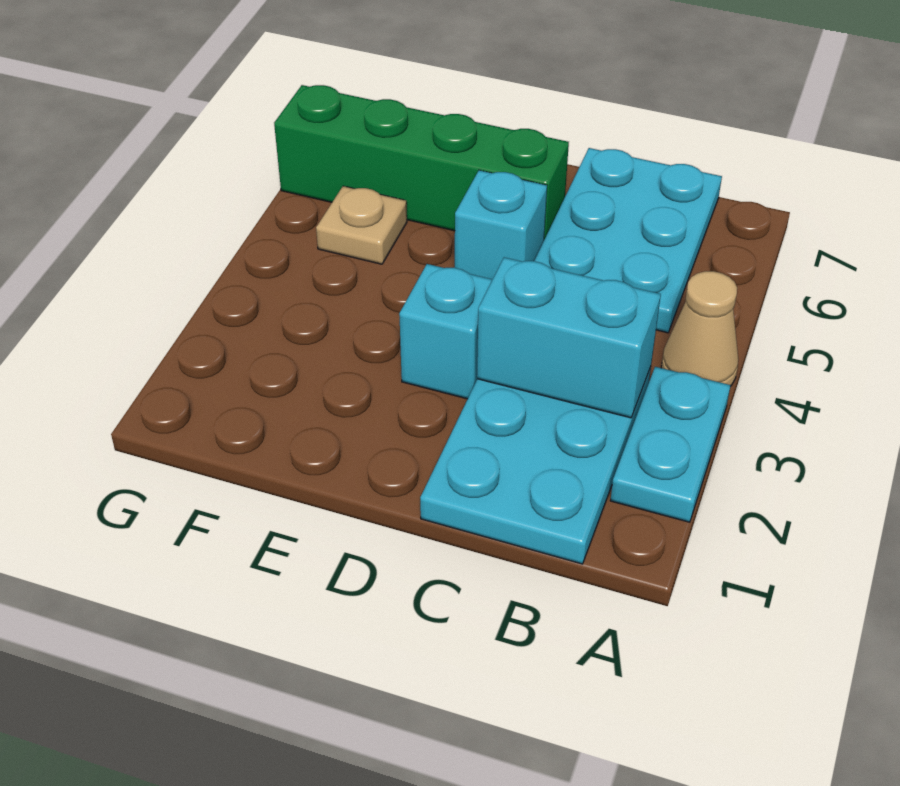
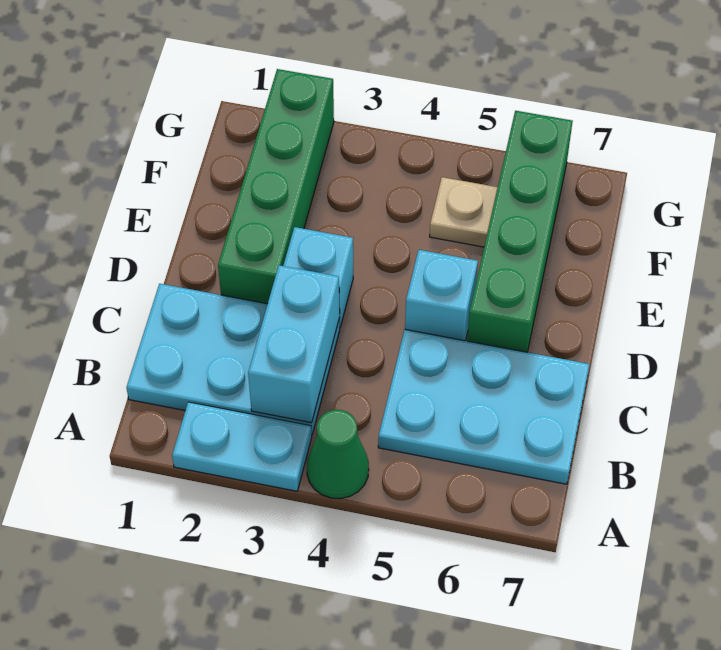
tan 1x1 cone [661,271,738,385] -> green 1x1 cone [307,410,369,499]
none -> green 1x4 brick [218,69,334,304]

